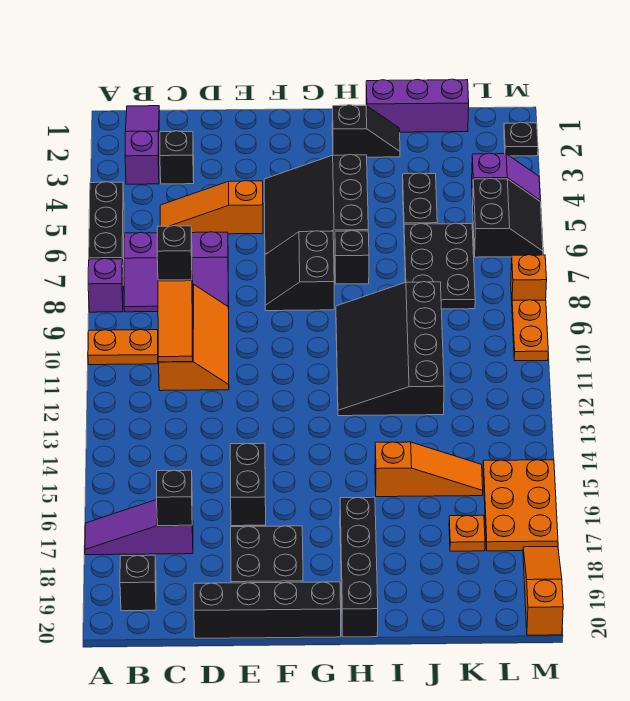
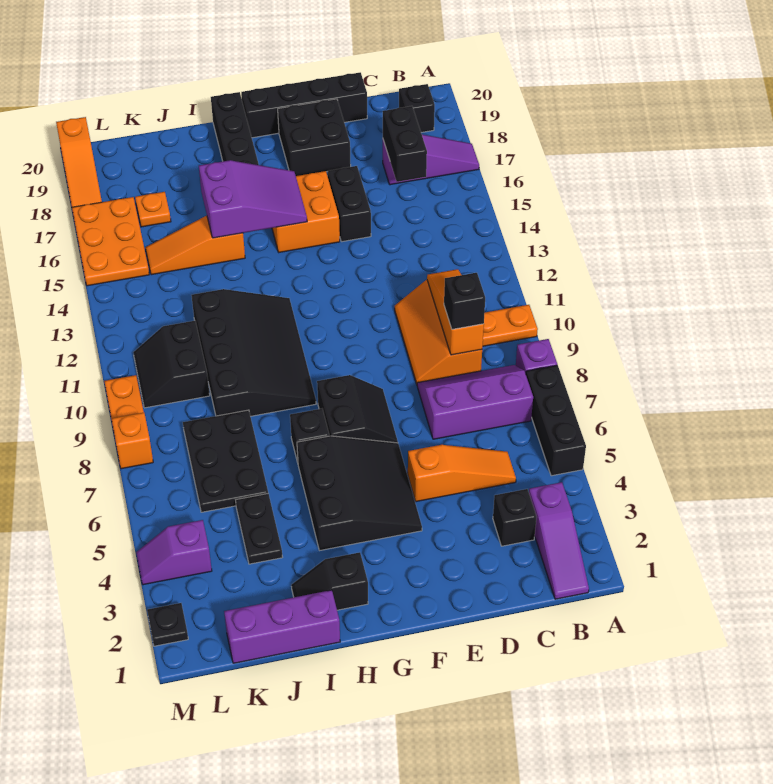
black 1x1 brick [157,470,192,526] -> black 1x2 brick [383,106,427,182]
none -> orange 2x2 brick [272,171,340,252]
none -> purple 2x3 slope [199,160,307,238]
black 2x2 slope [473,178,543,257] -> black 2x2 slope moved to [133,321,210,408]

